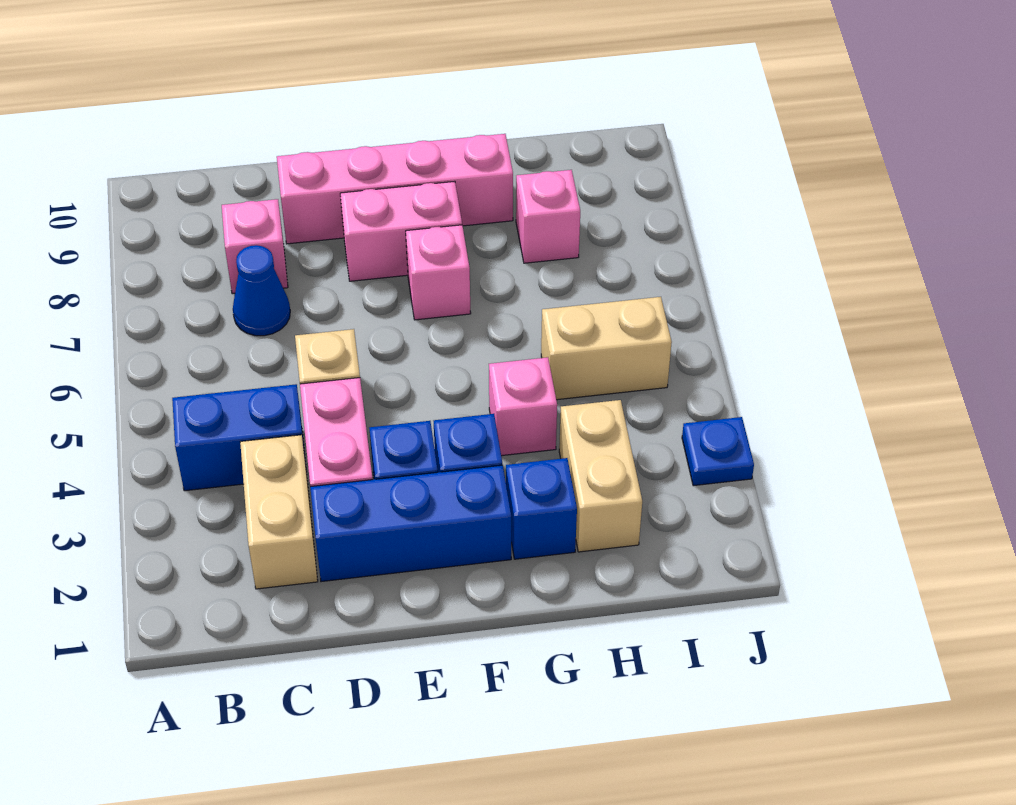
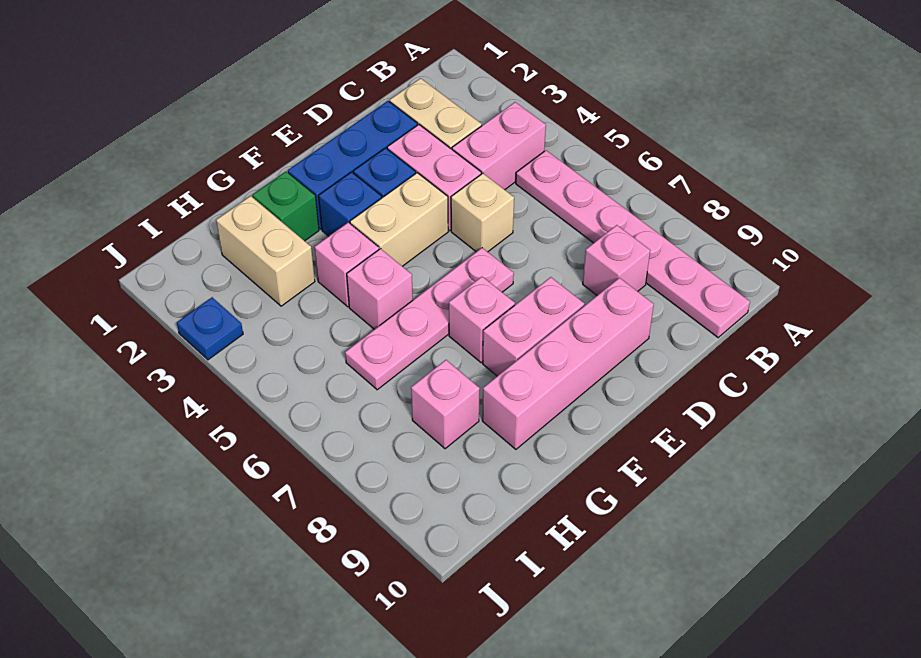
blue 1x2 brick [172,384,307,491] -> pink 1x2 brick [452,102,546,190]
none -> pink 1x6 plate [516,150,750,338]
blue 1x1 cone [233,245,290,336] -> none
none -> pink 1x4 plate [345,248,514,390]
blue 1x1 brick [506,458,577,559] -> green 1x1 brick [252,172,319,241]
none -> pink 1x1 brick [347,249,413,329]
tan 1x2 brick [541,297,672,400] -> tan 1x2 brick moved to [350,173,448,266]

